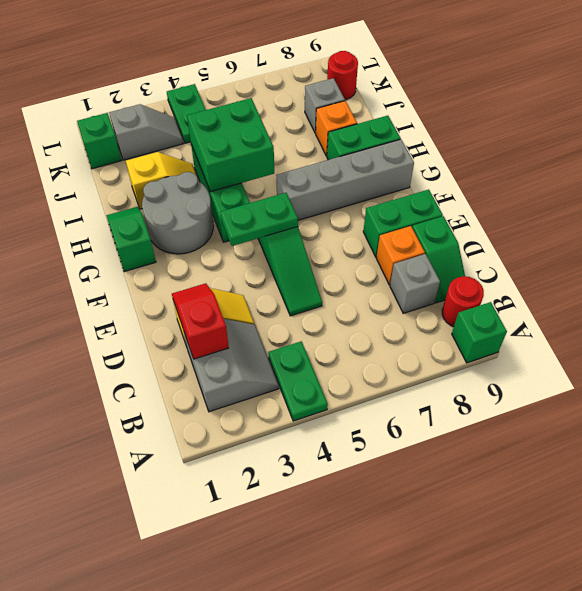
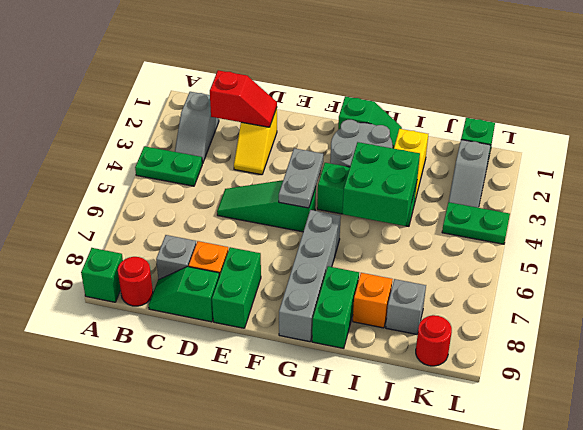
grey 2x2 slope [184,319,279,412] -> grey 1x2 slope [175,92,219,163]
green 1x2 plate [221,193,298,246] -> grey 1x2 plate [279,148,323,208]

